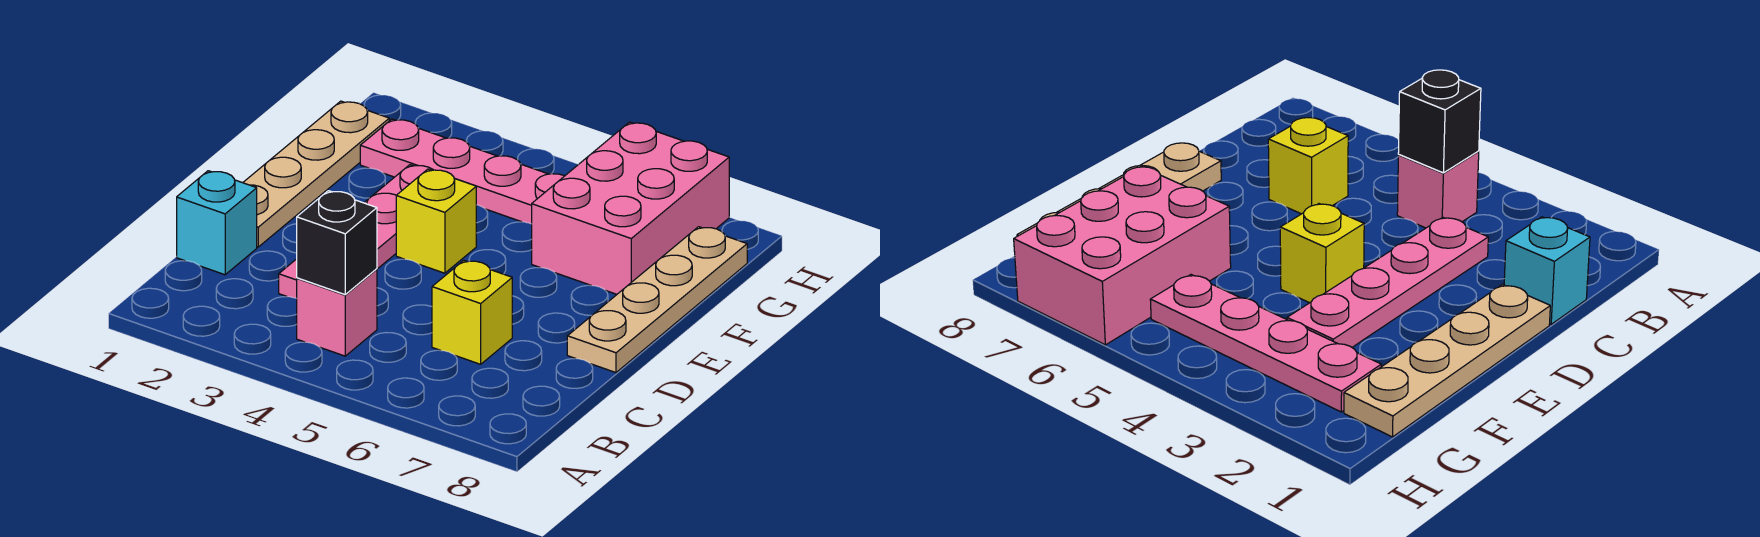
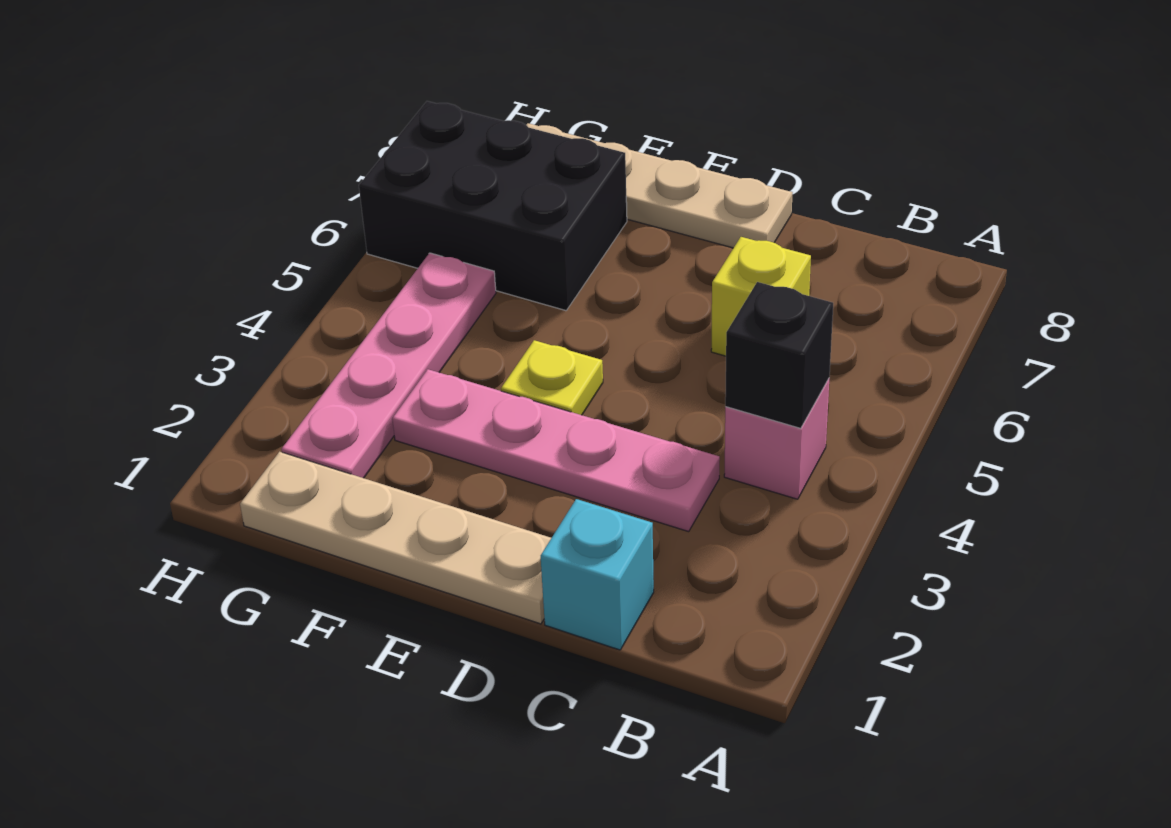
yellow 1x1 brick [396,169,476,273] -> yellow 1x1 plate [501,340,603,415]
pink 2x3 brick [532,122,729,294] -> black 2x3 brick [359,101,627,311]

